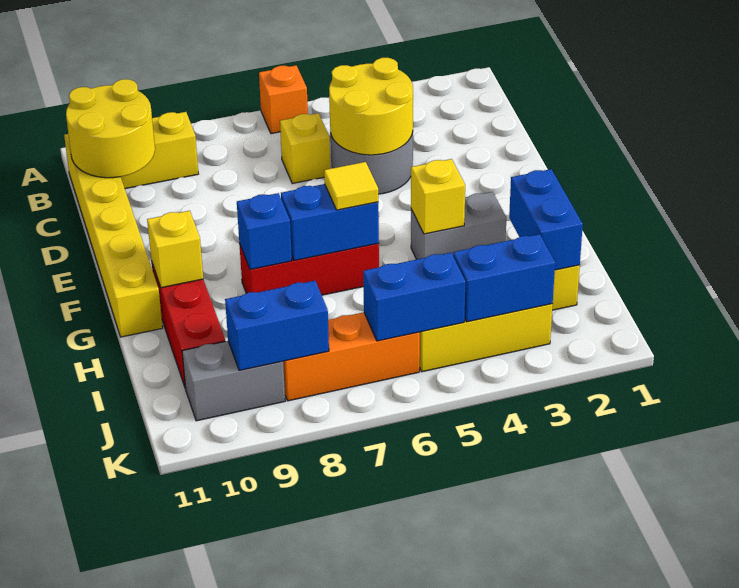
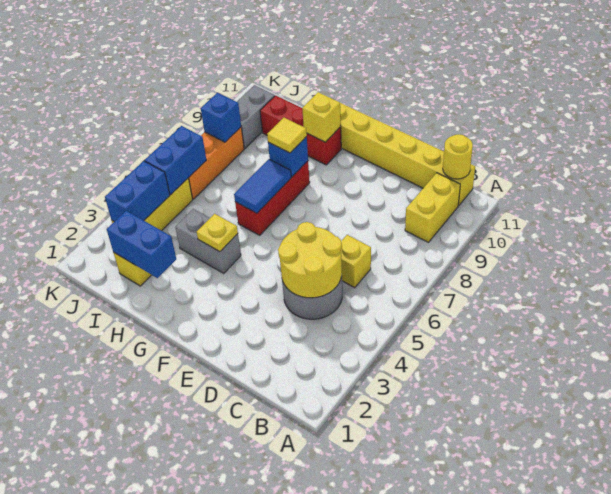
orange 1x1 brick [259,65,308,134] -> none
yellow 2x2 round brick [66,79,155,178] -> yellow 1x1 round brick [443,134,473,179]
grey 1x2 brick [411,192,506,260] -> grey 1x2 brick turned to [175,209,241,273]
yellow 1x1 brick [411,159,465,234] -> yellow 1x1 plate [197,214,238,252]
blue 1x2 brick [281,184,379,260] -> blue 1x2 tile [234,159,291,213]
yellow 1x1 tile [324,162,378,210] -> yellow 1x1 tile moved to [267,118,307,153]
blue 1x2 brick [225,281,329,370] -> blue 1x1 brick [201,93,241,142]

